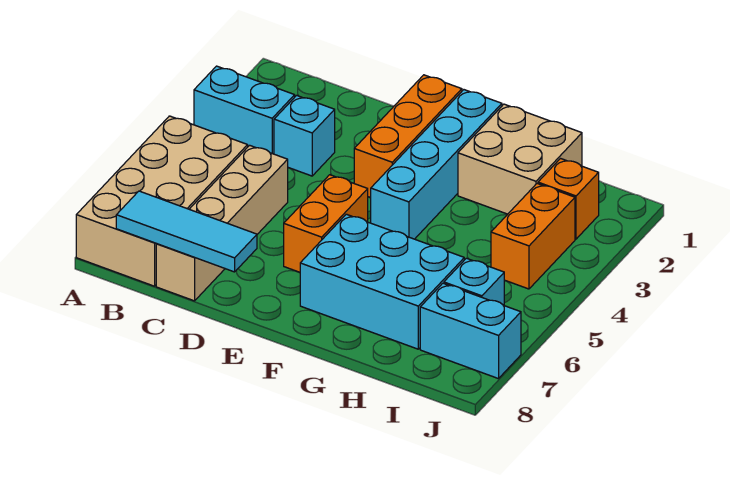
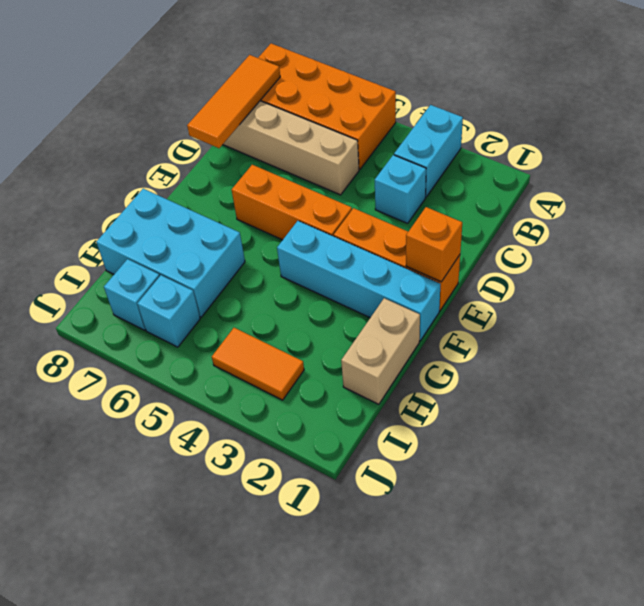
tan 2x4 brick [76,116,248,286] -> orange 2x4 brick [258,43,396,170]
cyan 1x3 tile [116,191,257,272] -> orange 1x3 tile [187,55,280,148]
orange 1x2 brick [284,175,368,272] -> orange 1x3 brick [232,165,352,240]
cyan 2x3 brick [300,214,464,349] -> cyan 2x3 brick turned to [96,189,245,317]
tan 2x2 brick [458,104,582,214] -> tan 1x2 brick [341,298,420,404]
orange 1x1 brick [538,159,599,239] -> orange 1x1 brick moved to [406,207,462,282]
orange 1x2 brick [491,184,575,289] -> orange 1x2 tile [212,328,304,400]
cyan 1x2 brick [420,283,521,379] -> cyan 1x1 brick [104,259,160,330]

